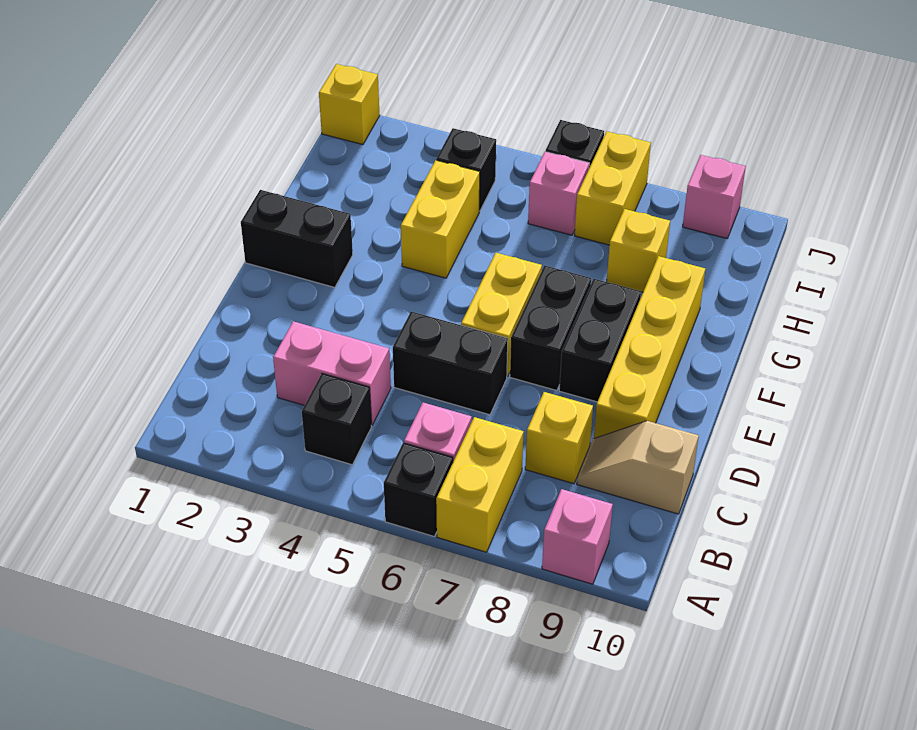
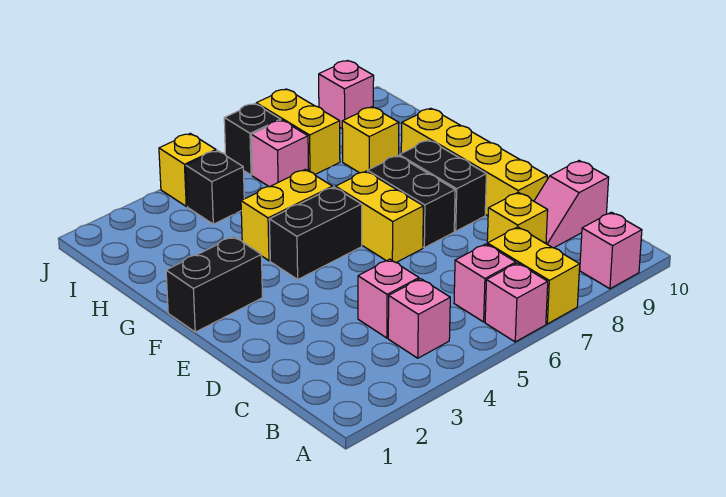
black 1x1 brick [384,443,453,536] -> pink 1x1 brick [485,263,548,342]
black 1x1 brick [302,374,372,465] -> pink 1x1 brick [388,279,450,358]
pink 1x2 brick [273,321,391,425] -> pink 1x1 brick [358,259,419,338]
tan 1x2 slope [577,421,699,514] -> pink 1x2 slope [534,161,609,248]
black 1x2 brick [393,312,508,415] -> black 1x2 brick moved to [269,187,362,279]
yellow 1x2 brick [401,160,480,278] -> yellow 1x2 brick turned to [241,169,333,261]
yellow 1x1 brick [319,64,380,145] -> yellow 1x1 brick moved to [159,133,216,206]

